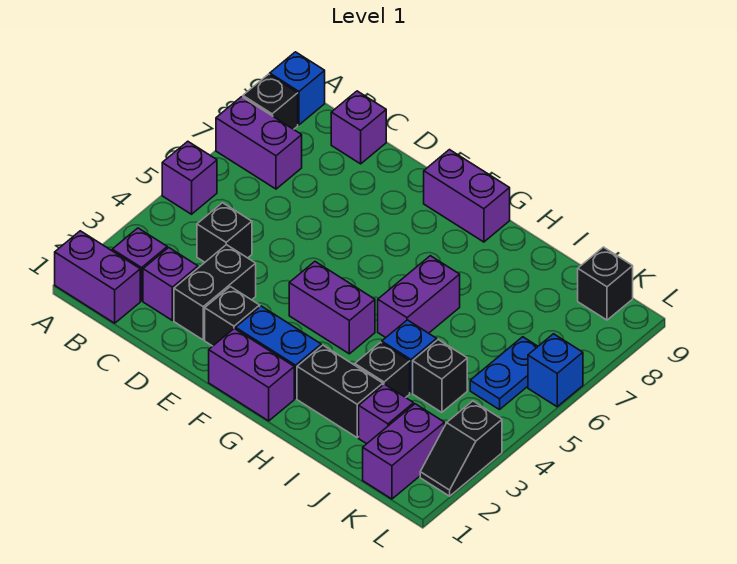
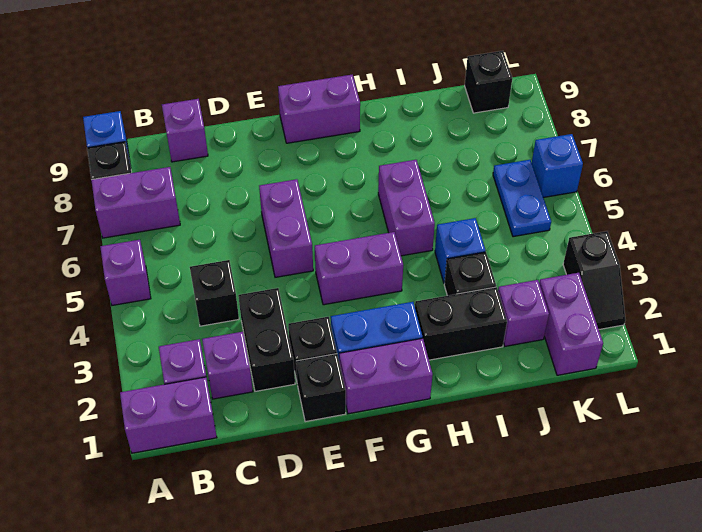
none -> purple 1x2 brick [259,179,313,277]
black 1x1 brick [413,340,467,412] -> black 1x1 brick moved to [296,354,346,422]

